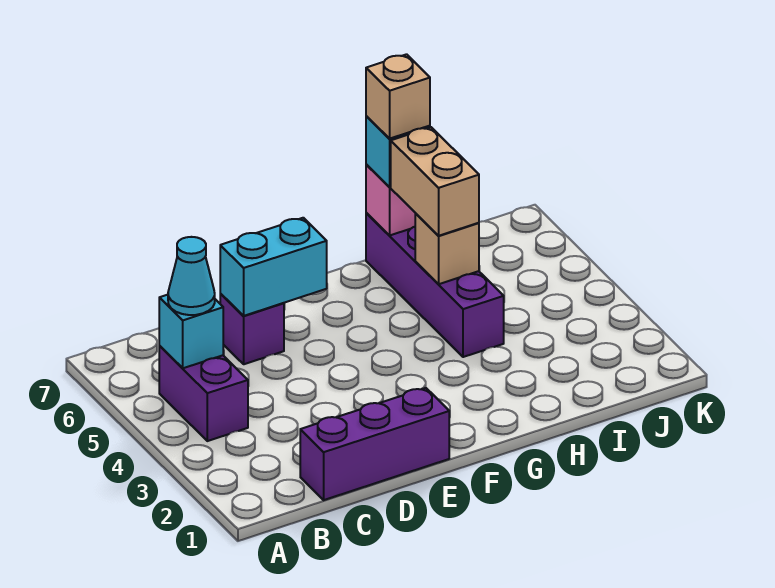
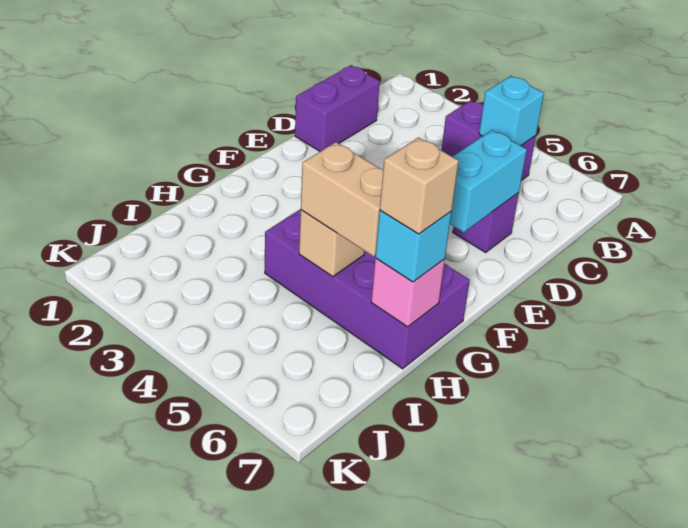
cyan 1x1 cone [168,237,215,315] -> none
purple 1x3 brick [300,388,449,500] -> purple 1x2 brick [295,65,380,151]
purple 1x4 brick [366,213,504,357] -> purple 2x4 brick [265,209,470,369]

